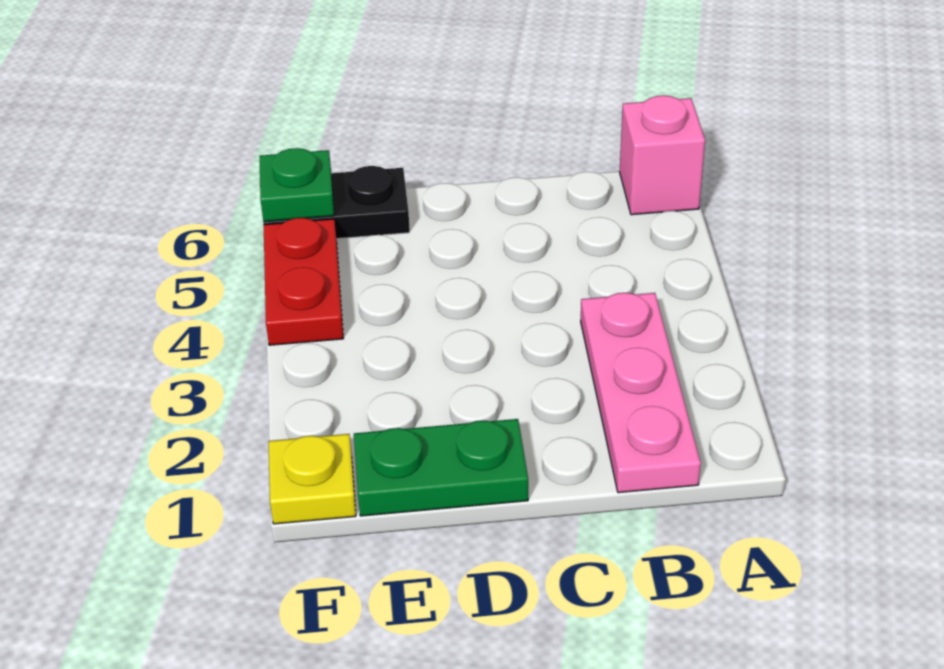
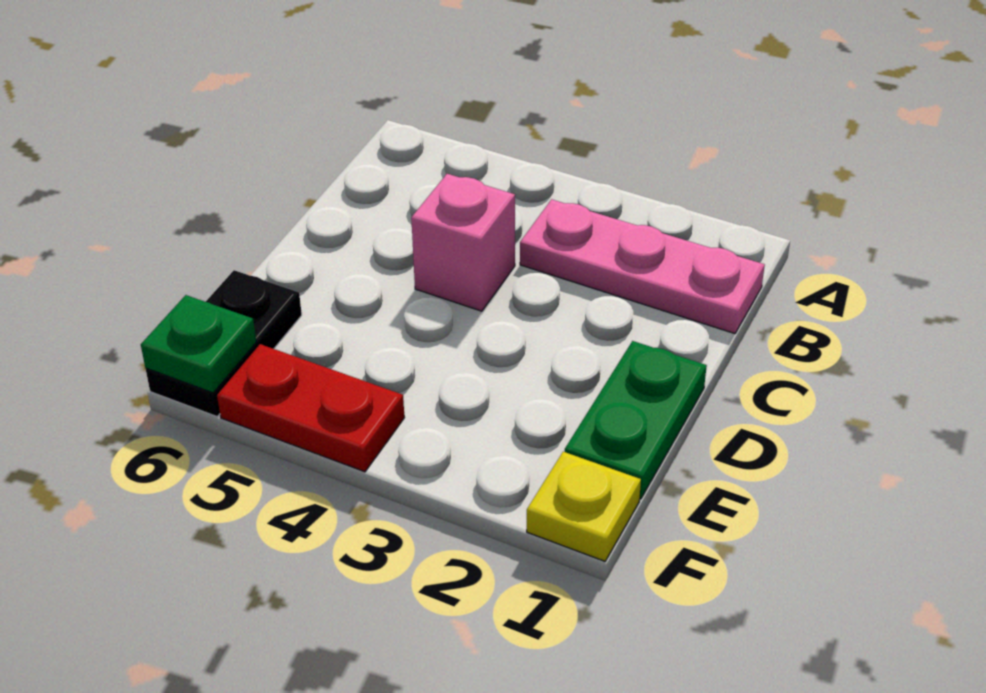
pink 1x1 brick [620,95,705,215] -> pink 1x1 brick moved to [411,174,515,311]

